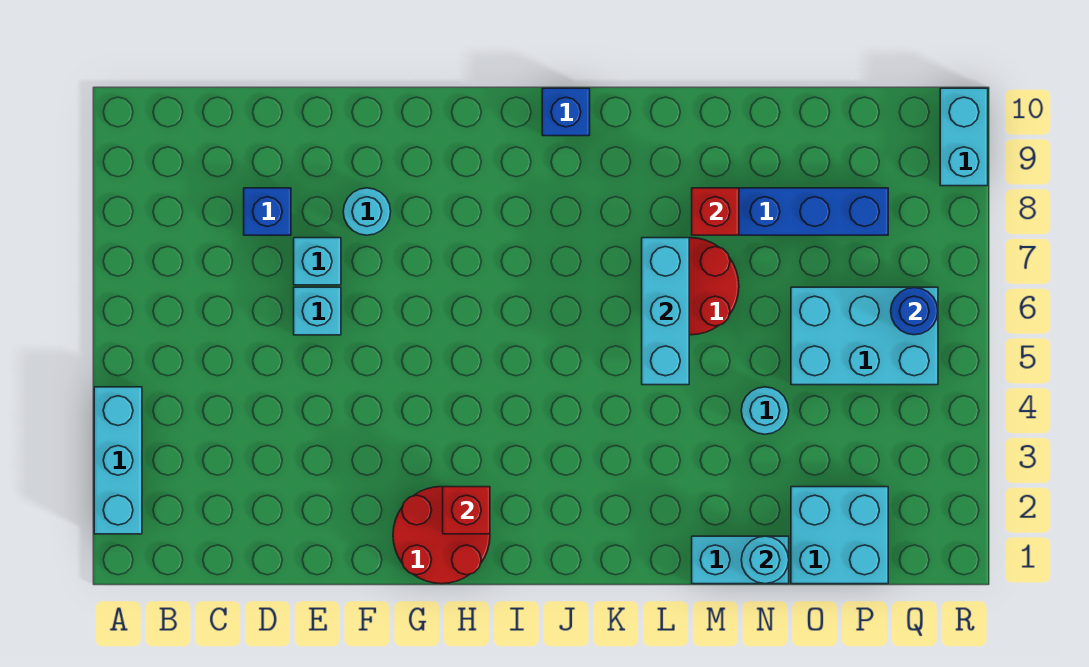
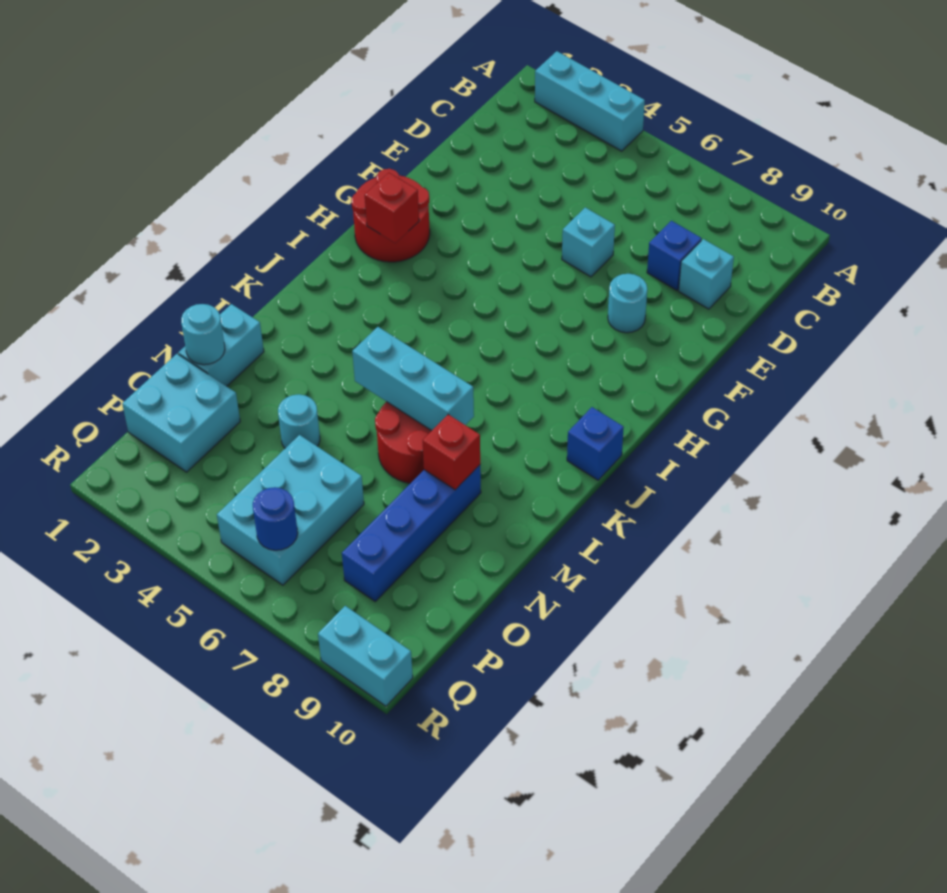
cyan 1x1 brick [294,238,341,285] -> cyan 1x1 brick moved to [679,239,734,309]

